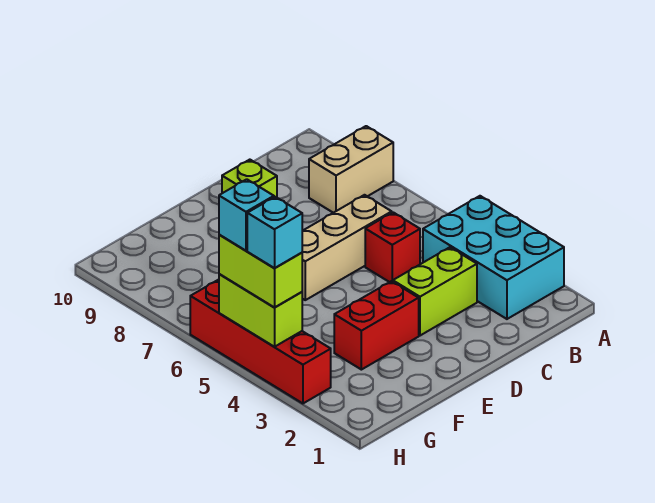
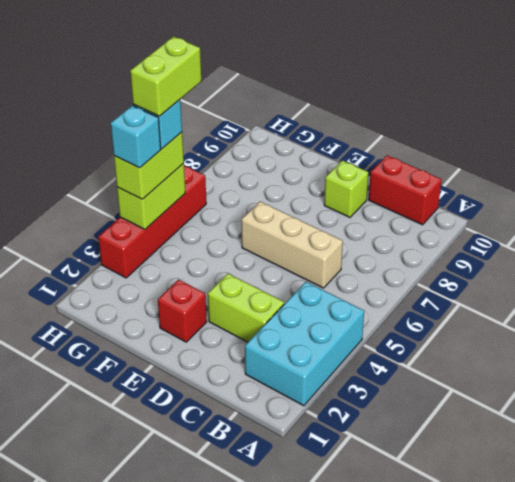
tan 1x2 brick [309,126,393,213] -> none
red 1x1 brick [365,212,420,282] -> red 1x1 brick moved to [158,280,207,342]
red 1x2 brick [334,281,419,370] -> red 1x2 brick moved to [369,155,441,225]
none -> lime 1x2 brick [130,37,201,116]

